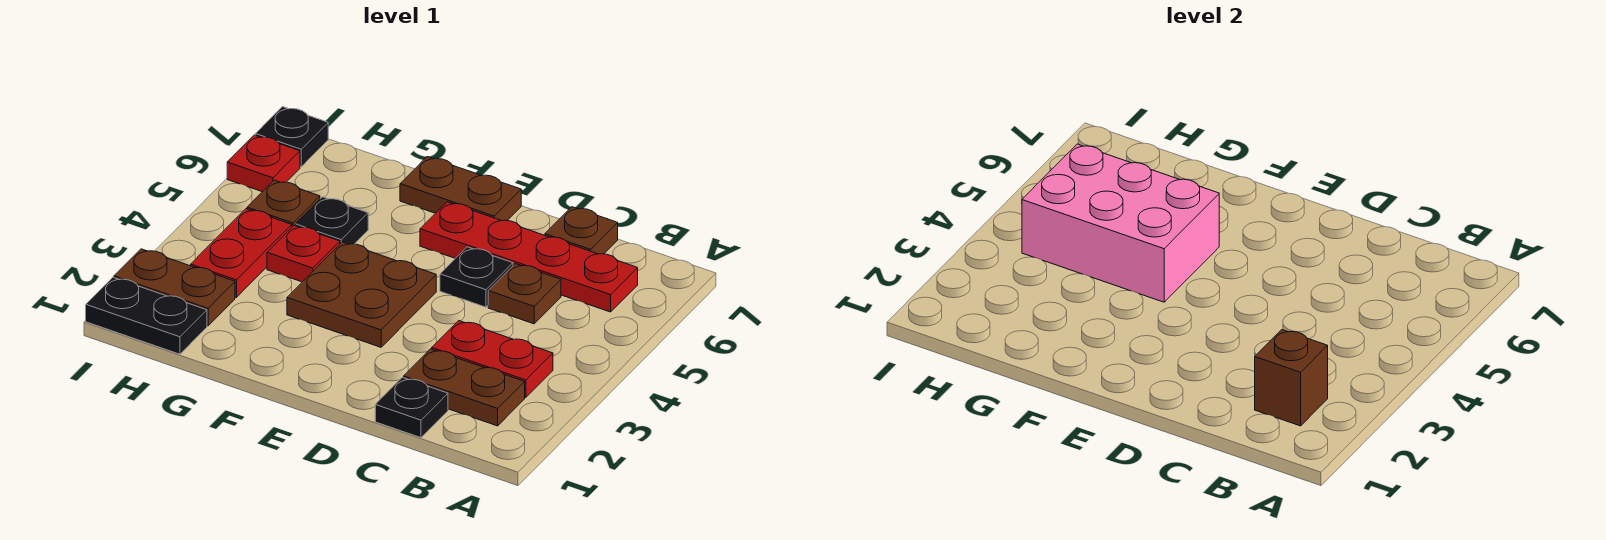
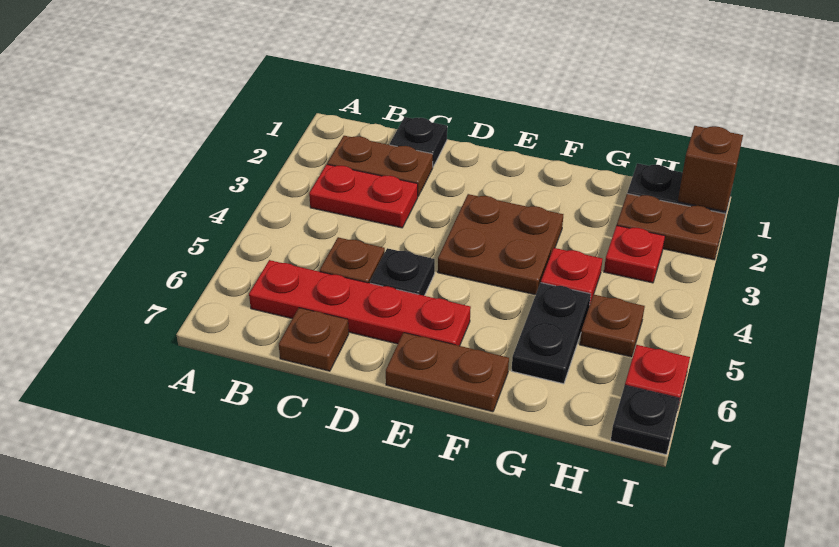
brown 1x1 brick [1255,330,1328,426] -> brown 1x1 brick moved to [678,126,743,212]
pink 2x3 brick [1022,144,1219,302] -> none
black 1x1 plate [295,197,368,244] -> black 1x2 plate [512,283,591,384]
red 1x2 plate [191,209,292,297] -> red 1x1 plate [604,225,665,283]

